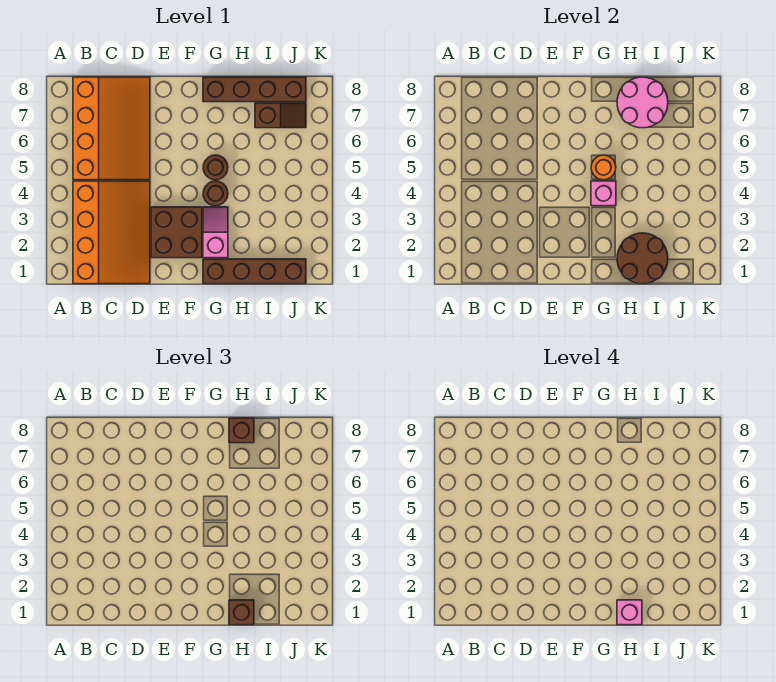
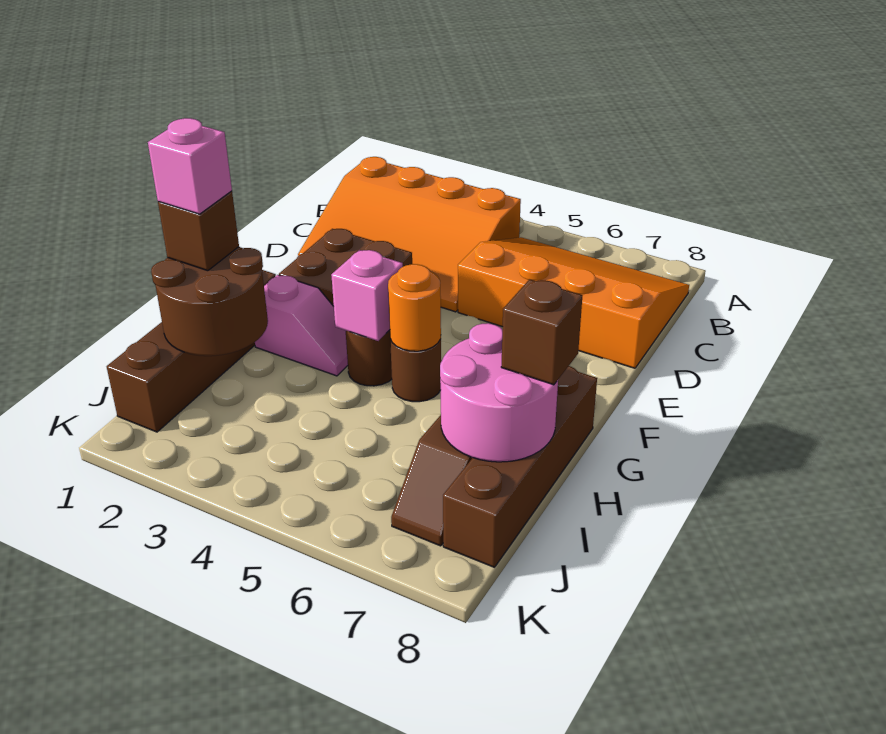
orange 3x4 slope [73,77,150,180] -> orange 3x4 slope turned to [458,237,689,368]

